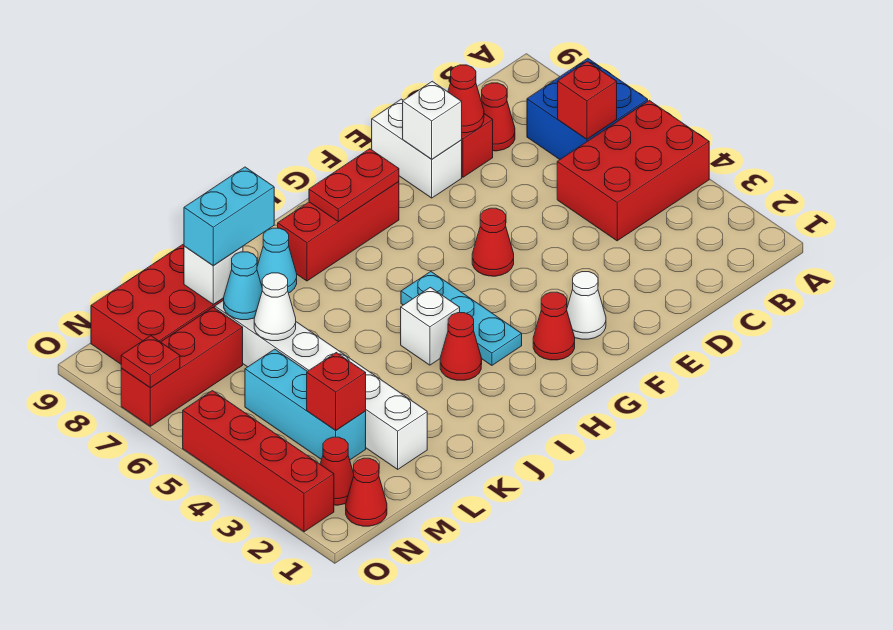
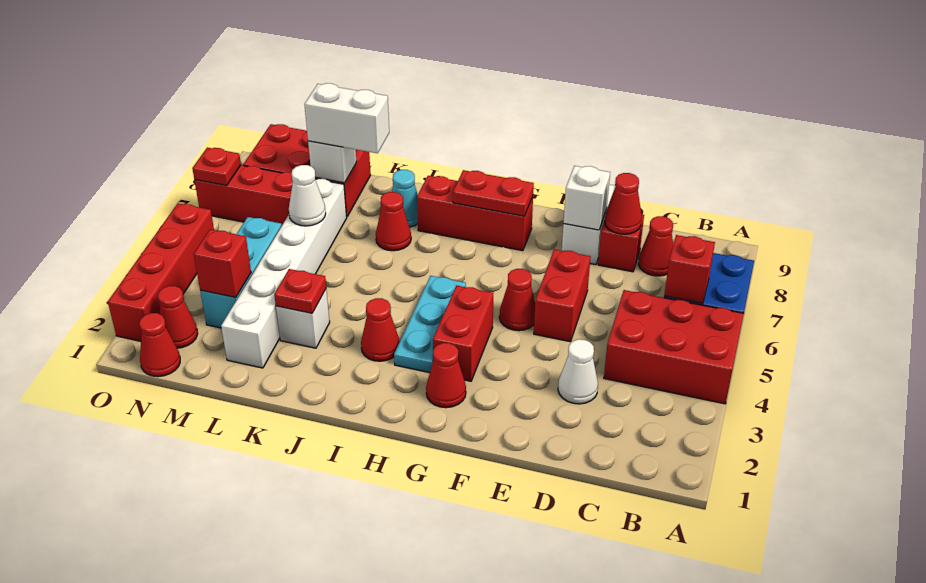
none -> red 1x2 brick [534,249,591,342]
white 1x1 cone [567,272,606,339] -> white 1x1 cone moved to [558,339,598,404]
none -> red 1x2 brick [433,285,493,381]
white 1x1 brick [401,287,460,365] -> white 1x1 brick moved to [276,289,330,348]
none -> red 1x1 cone [376,192,411,251]
none -> red 1x1 plate [274,269,326,313]
cyan 1x2 brick [184,167,274,265] -> white 1x2 brick [304,83,389,153]
cyan 1x1 cone [224,252,262,320] -> none

